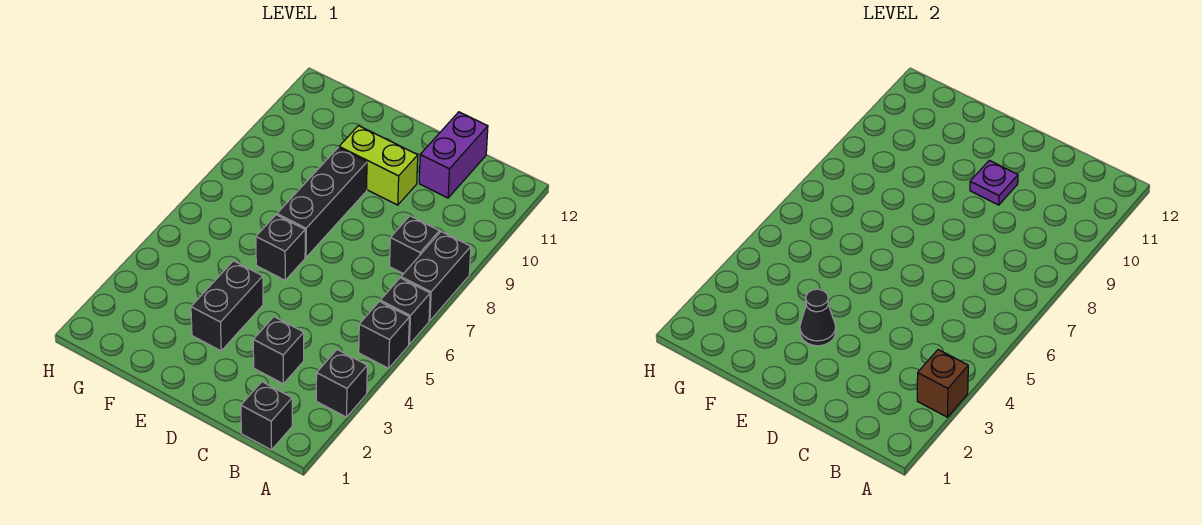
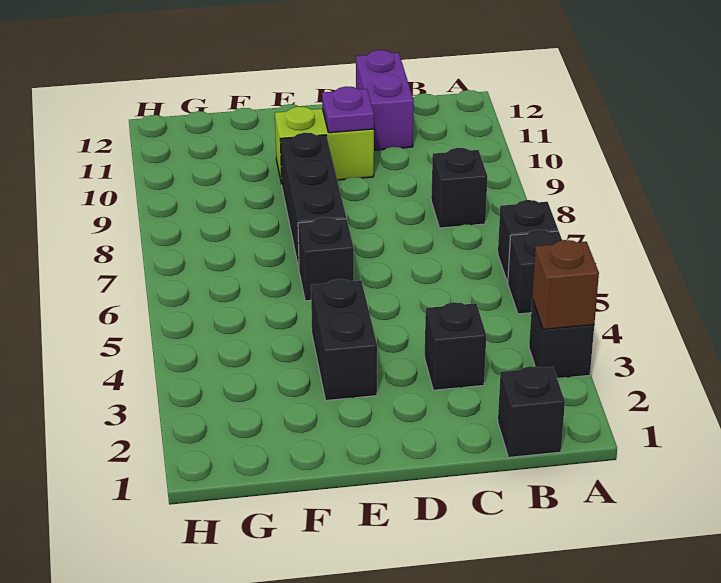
black 1x2 brick [401,232,471,321] -> none
black 1x1 cone [800,289,836,346] -> none

